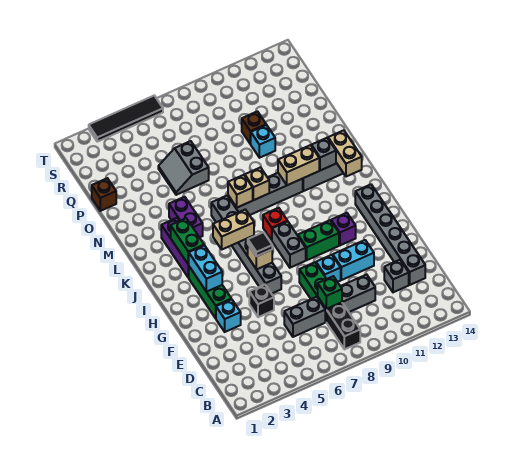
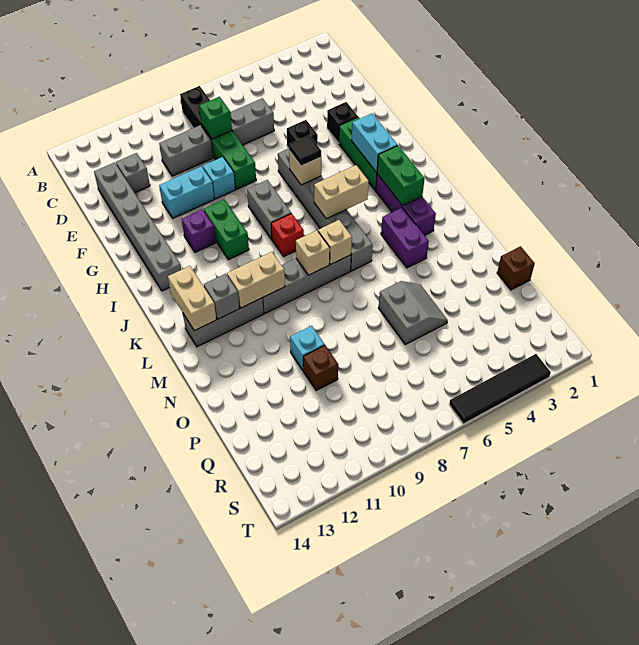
cyan 1x1 brick [216,299,241,332] -> black 1x1 brick [327,102,358,143]
green 1x2 brick [298,220,339,260] -> green 1x2 brick turned to [204,199,249,260]

